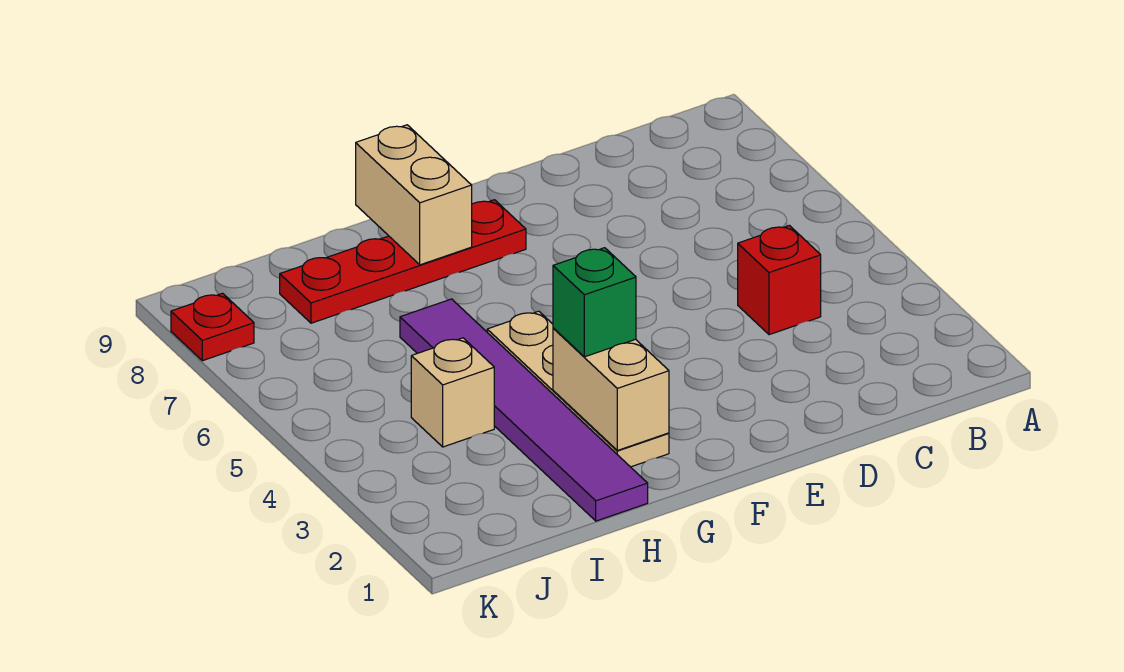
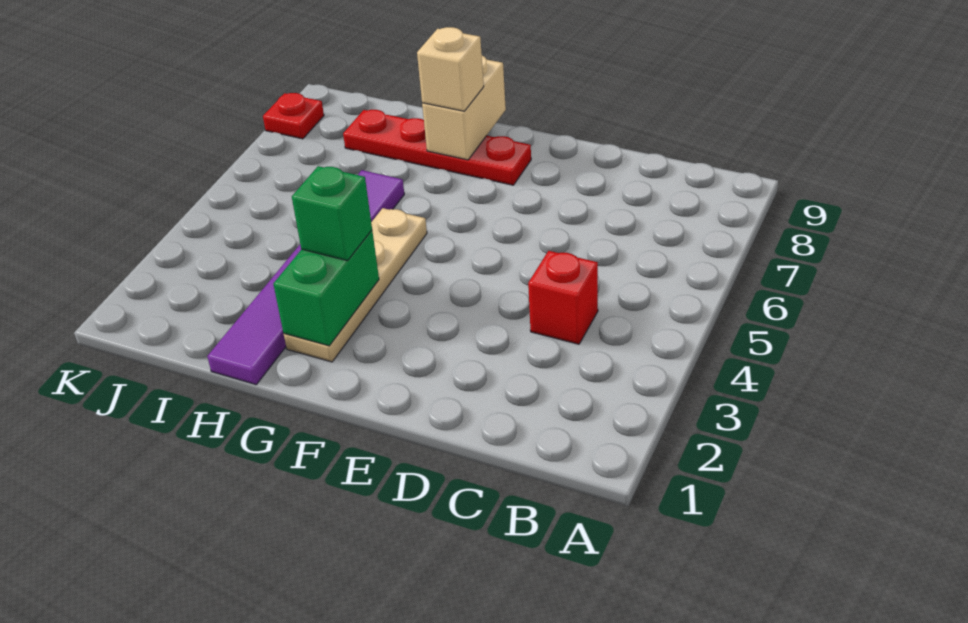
tan 1x2 brick [553,328,669,450] -> green 1x2 brick [273,230,379,346]
tan 1x1 brick [411,338,494,447] -> tan 1x1 brick moved to [417,27,484,111]

